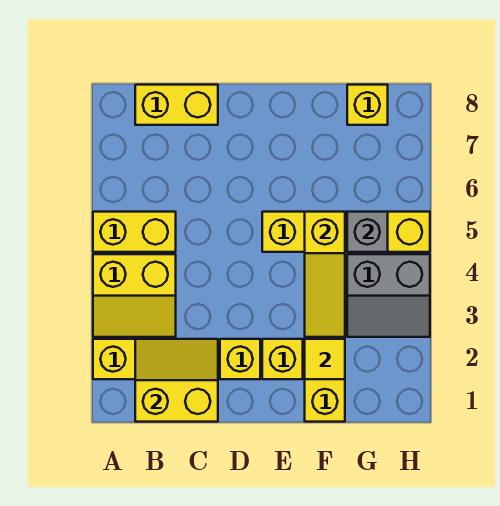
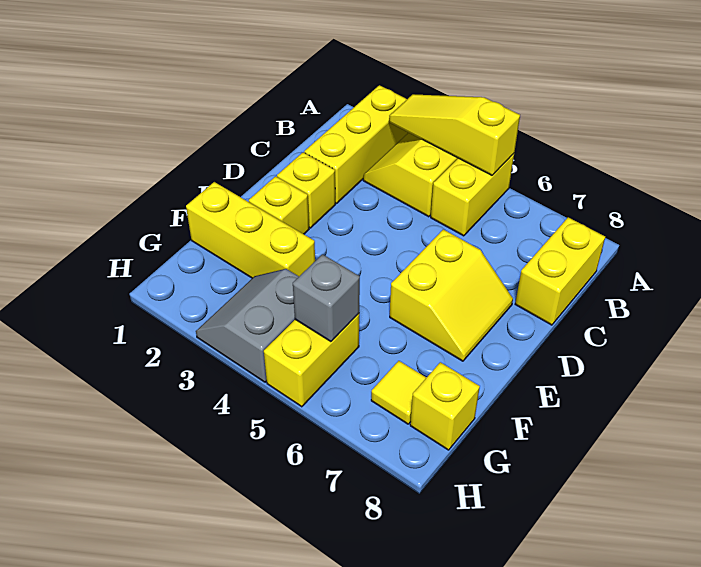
yellow 2x2 slope [135,339,218,422] -> yellow 2x2 slope moved to [390,229,513,361]
yellow 1x4 brick [262,212,430,252] -> yellow 1x2 brick [264,314,359,407]
yellow 1x1 tile [305,339,345,379] -> yellow 1x1 tile moved to [371,361,426,424]
yellow 1x3 slope [305,212,345,337] -> yellow 1x3 slope moved to [389,94,520,175]

